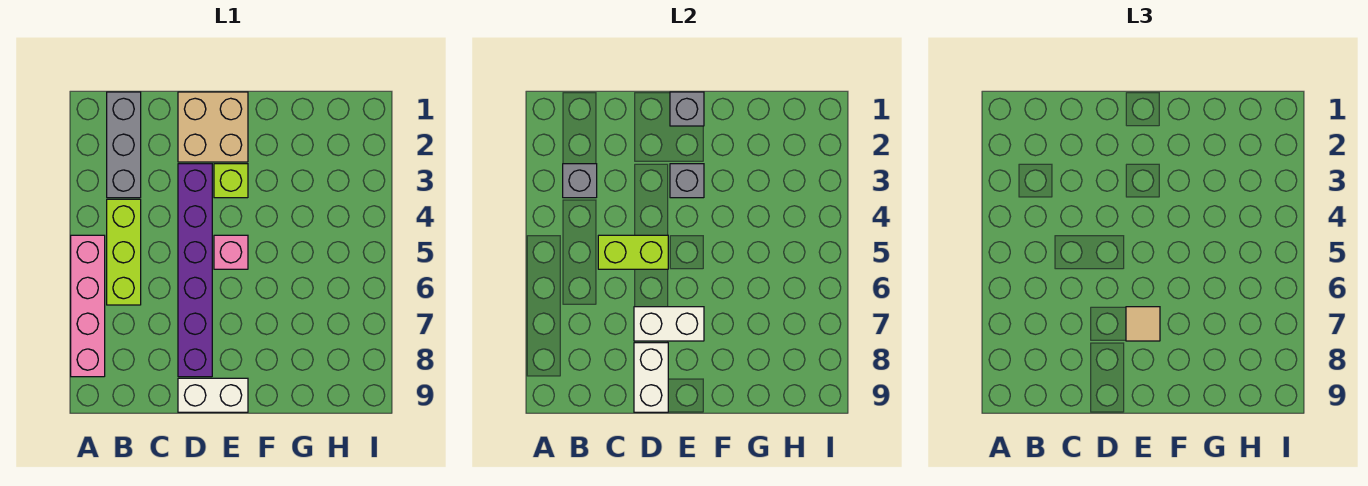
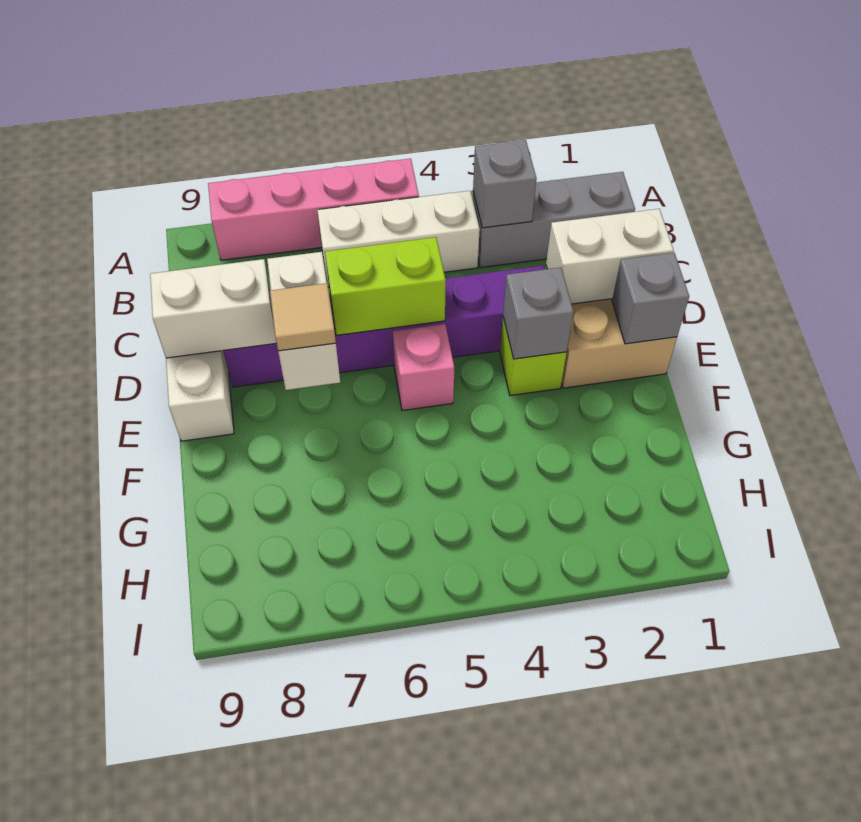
lime 1x3 brick [107,199,141,305] -> white 1x3 brick [317,191,480,287]
lime 1x2 brick [598,235,668,269] -> lime 1x2 brick turned to [325,237,446,335]
none -> white 1x2 brick [546,209,674,304]

